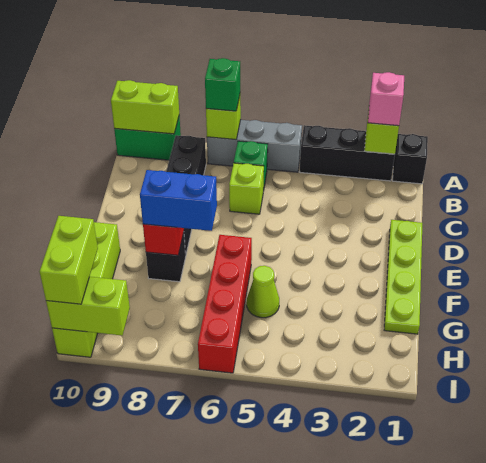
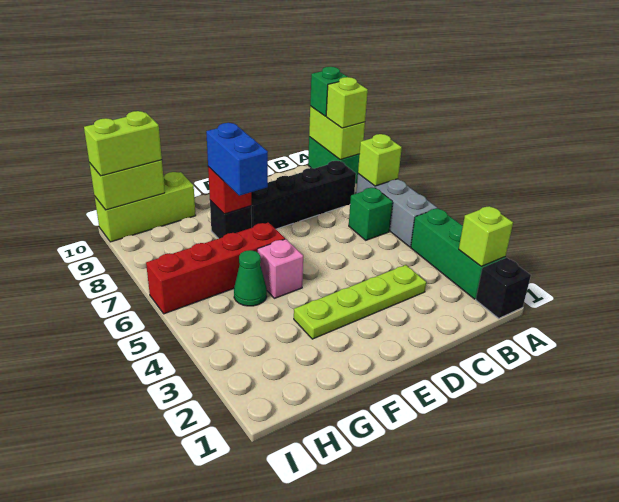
black 1x3 brick [299,125,395,181] -> green 1x3 brick [411,208,505,299]
pink 1x1 brick [368,72,404,126] -> pink 1x1 brick moved to [258,239,303,298]
green 1x1 brick [205,58,240,111] -> green 1x1 brick moved to [310,67,347,116]
lime 1x1 brick [229,163,264,214] -> lime 1x1 brick moved to [326,77,368,128]
lime 1x4 plate [384,220,422,334] -> lime 1x4 plate moved to [294,265,426,339]
lime 1x4 brick [52,222,120,357] -> lime 1x3 brick [95,172,196,242]
lime 1x1 cone [247,266,279,318] -> green 1x1 cone [234,250,267,306]
lime 1x2 brick [46,277,130,335] -> lime 1x2 brick turned to [89,160,165,210]

